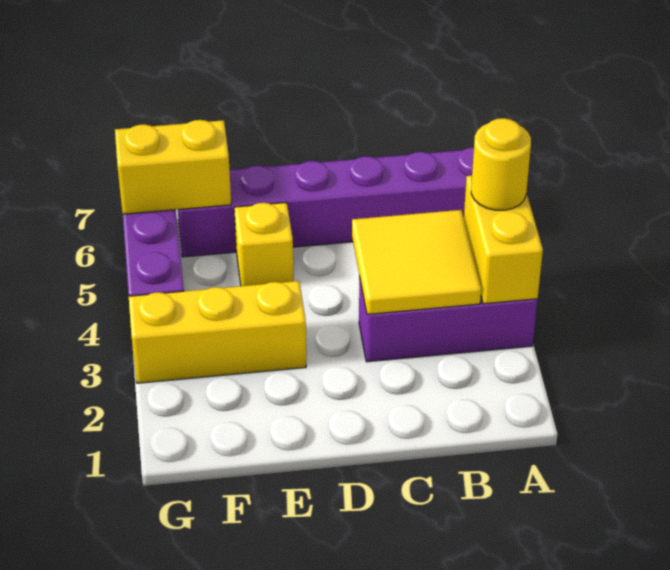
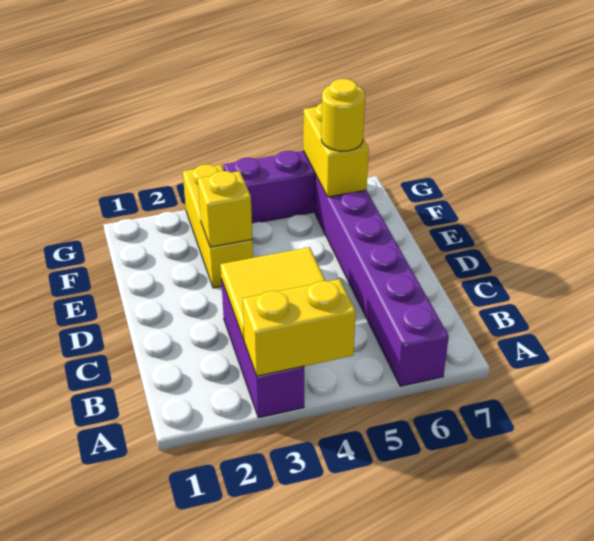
yellow 1x1 round brick [471,118,531,210] -> yellow 1x1 round brick moved to [321,79,365,151]
yellow 1x1 brick [234,202,294,286] -> yellow 1x1 brick moved to [198,171,252,247]

